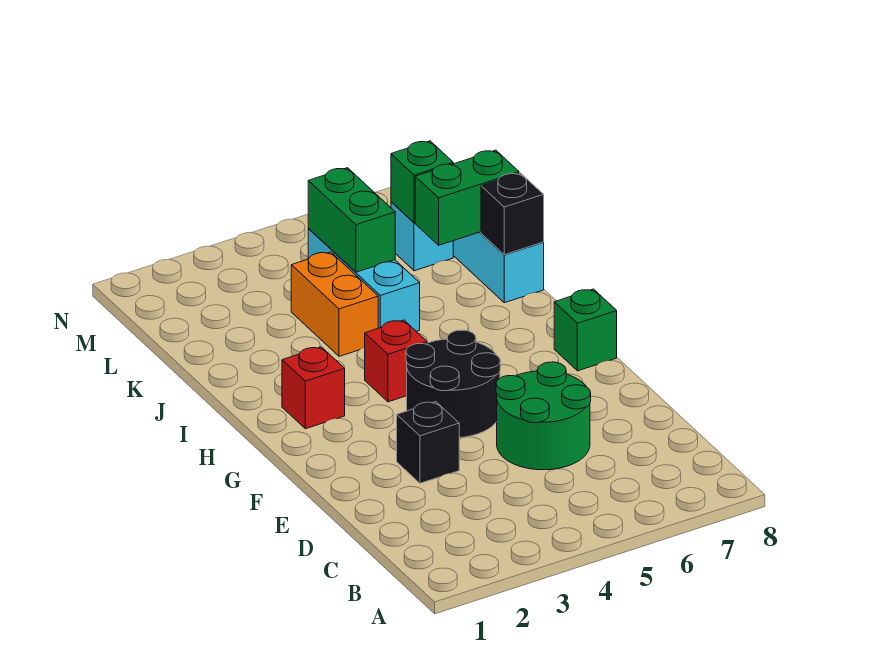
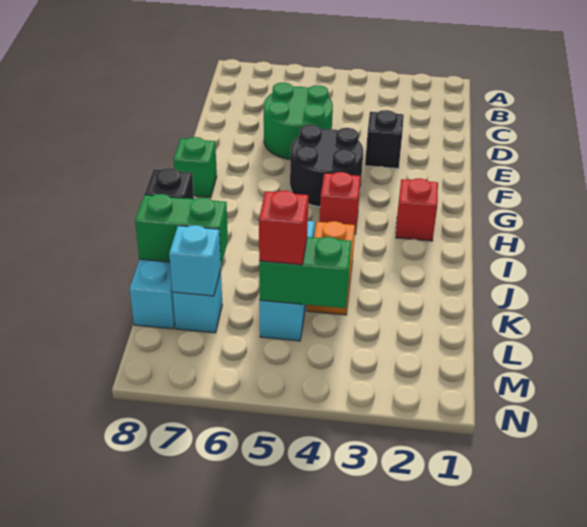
green 1x2 brick [308,168,395,272] -> green 1x2 brick turned to [259,237,352,308]
none -> red 1x1 brick [259,190,309,265]
green 1x1 brick [391,141,453,223] -> cyan 1x1 brick [169,225,221,296]

